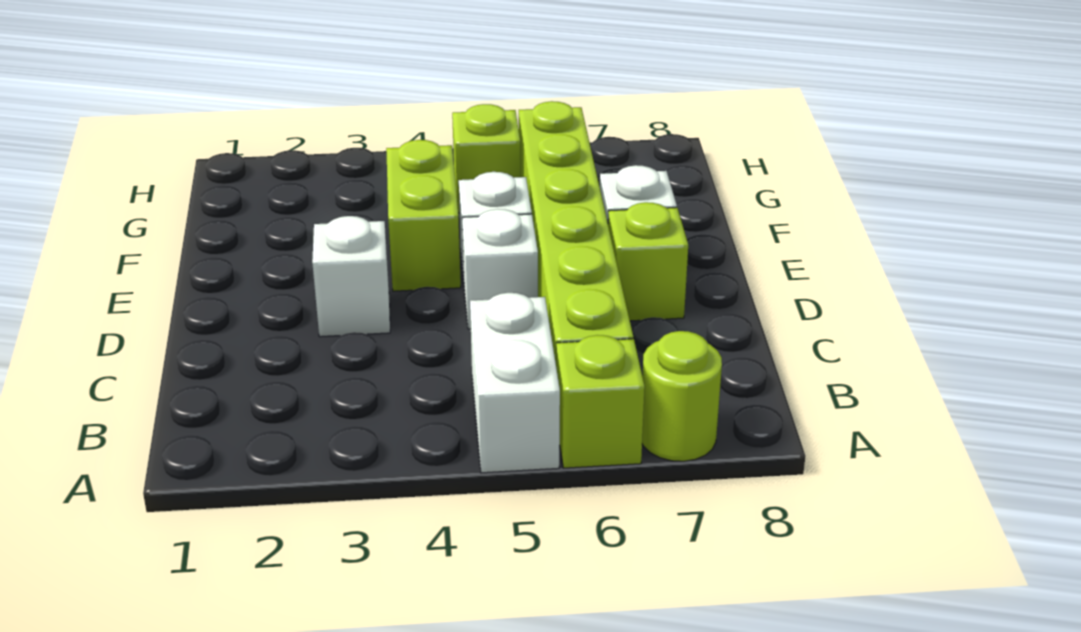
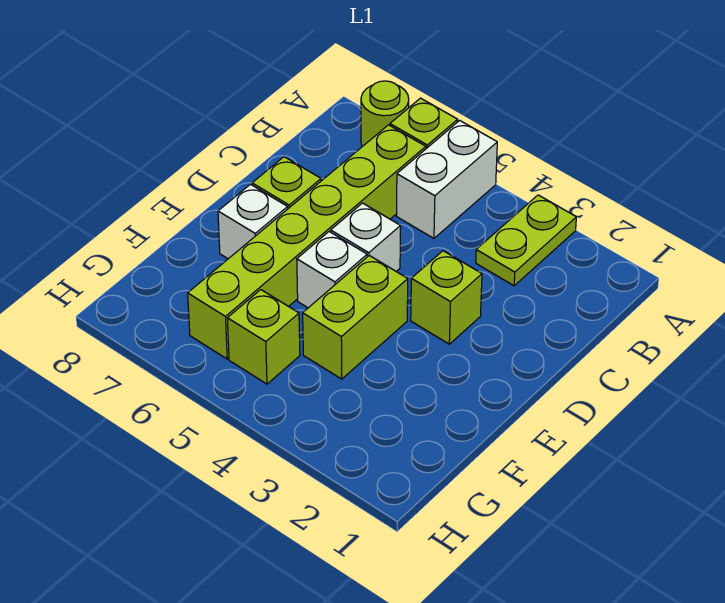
none -> lime 1x2 plate [476,195,576,286]
white 1x1 brick [312,216,390,337] -> lime 1x1 brick [411,251,482,344]

